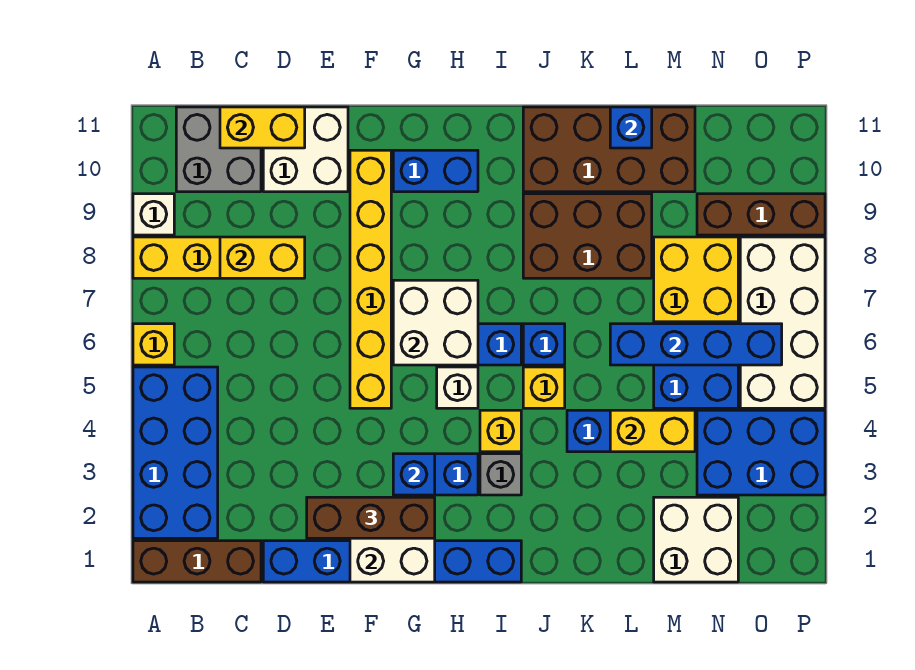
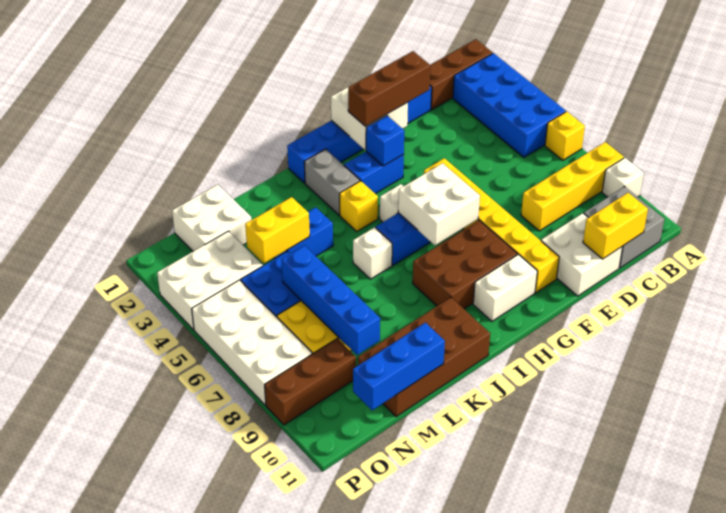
yellow 1x2 brick [220,237,305,278] -> none
blue 1x2 brick [393,150,478,192] -> white 1x2 brick [473,254,537,321]
grey 1x1 brick [480,454,521,495] -> grey 1x2 brick [304,149,360,215]
yellow 1x1 brick [523,367,565,408] -> none
blue 1x1 brick [523,324,565,365] -> white 1x1 brick [353,227,392,279]
brown 2x3 brick [523,194,652,278] -> brown 2x3 brick moved to [413,220,517,309]
blue 1x4 brick [610,324,782,365] -> blue 1x4 brick turned to [281,245,380,355]
blue 1x1 brick [610,107,652,148] -> blue 1x3 brick [353,323,445,410]
blue 2x3 brick [697,410,825,495] -> white 2x3 brick [157,231,263,330]

